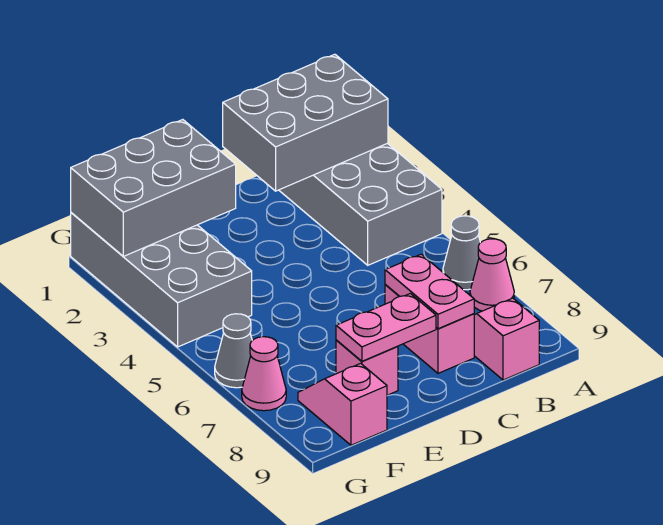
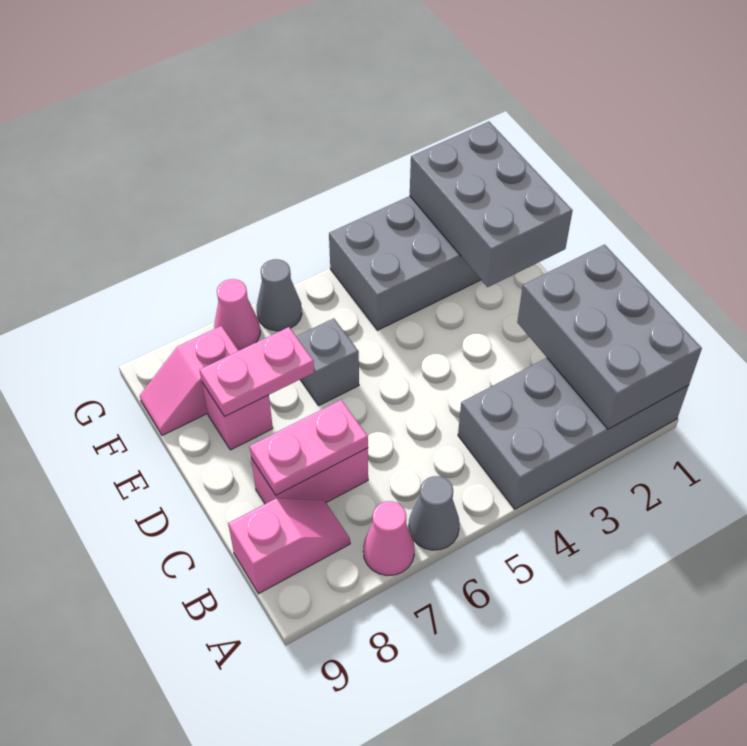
pink 1x2 plate [336,294,436,361] -> pink 1x2 plate turned to [200,327,314,416]
none -> grey 1x1 brick [296,318,359,405]
pink 1x2 slope [298,363,387,445] -> pink 1x2 slope turned to [140,326,238,435]

